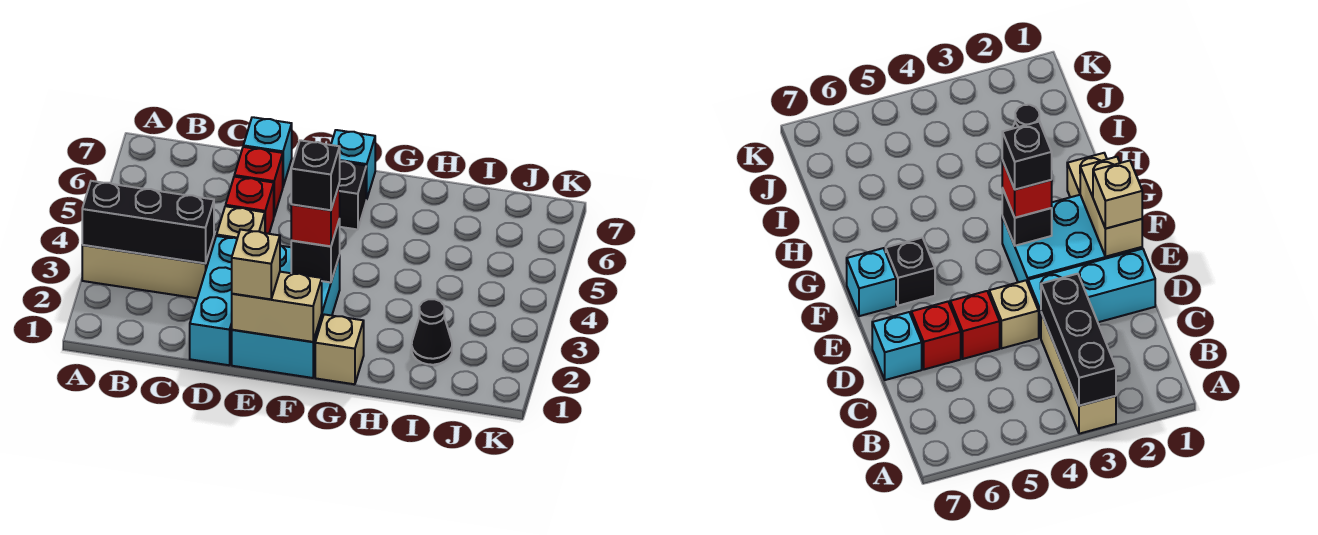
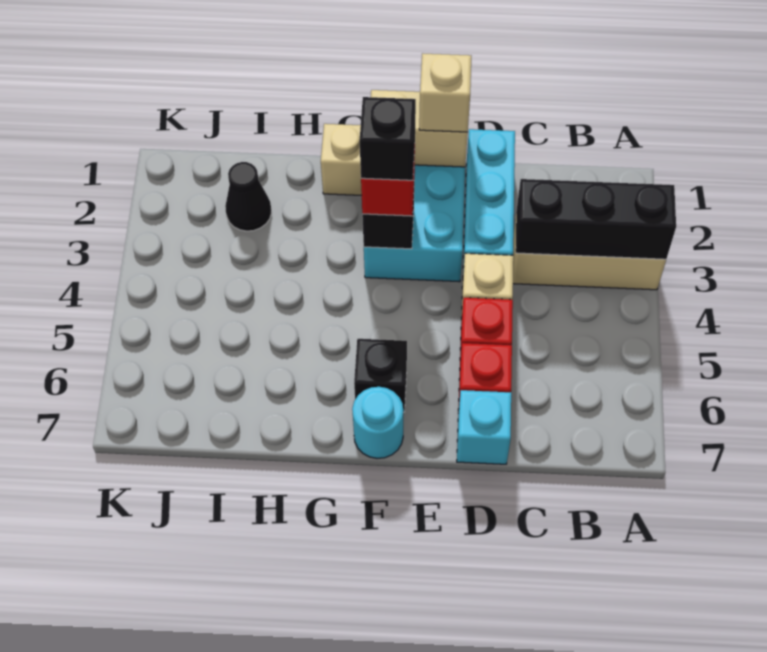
cyan 1x1 brick [331,130,375,200] -> cyan 1x1 round brick [352,387,403,459]

